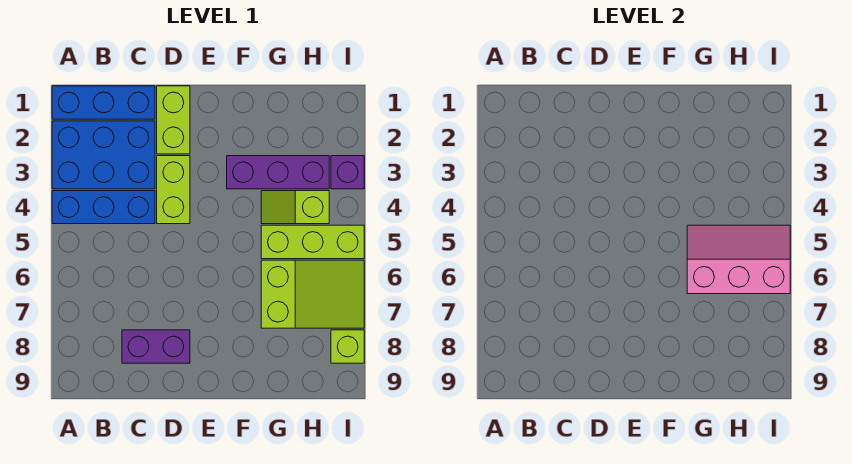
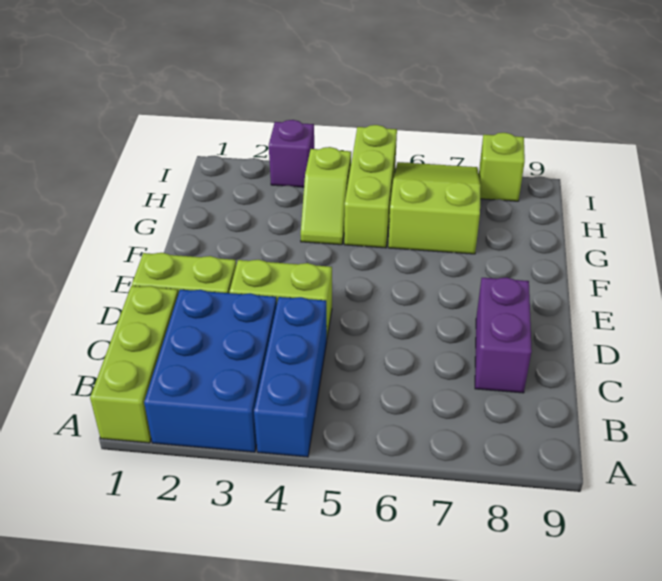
blue 1x3 brick [52,86,155,119] -> lime 1x3 brick [90,286,178,443]
purple 1x3 brick [227,156,329,189] -> none
pink 2x3 slope [687,225,790,294] -> none

